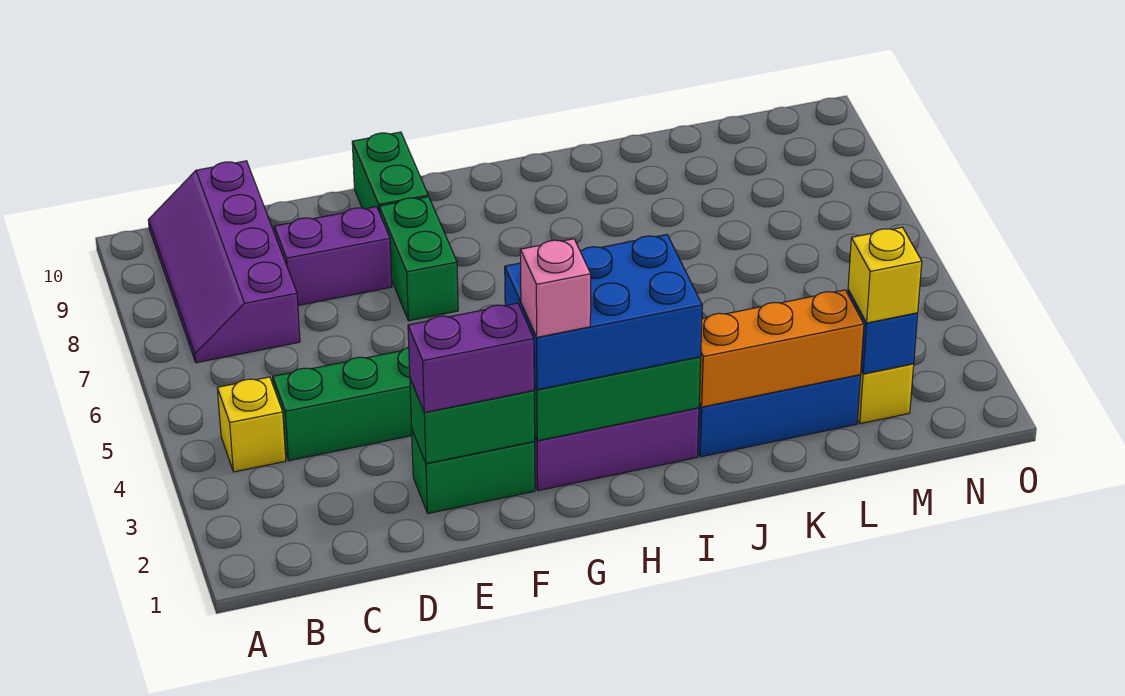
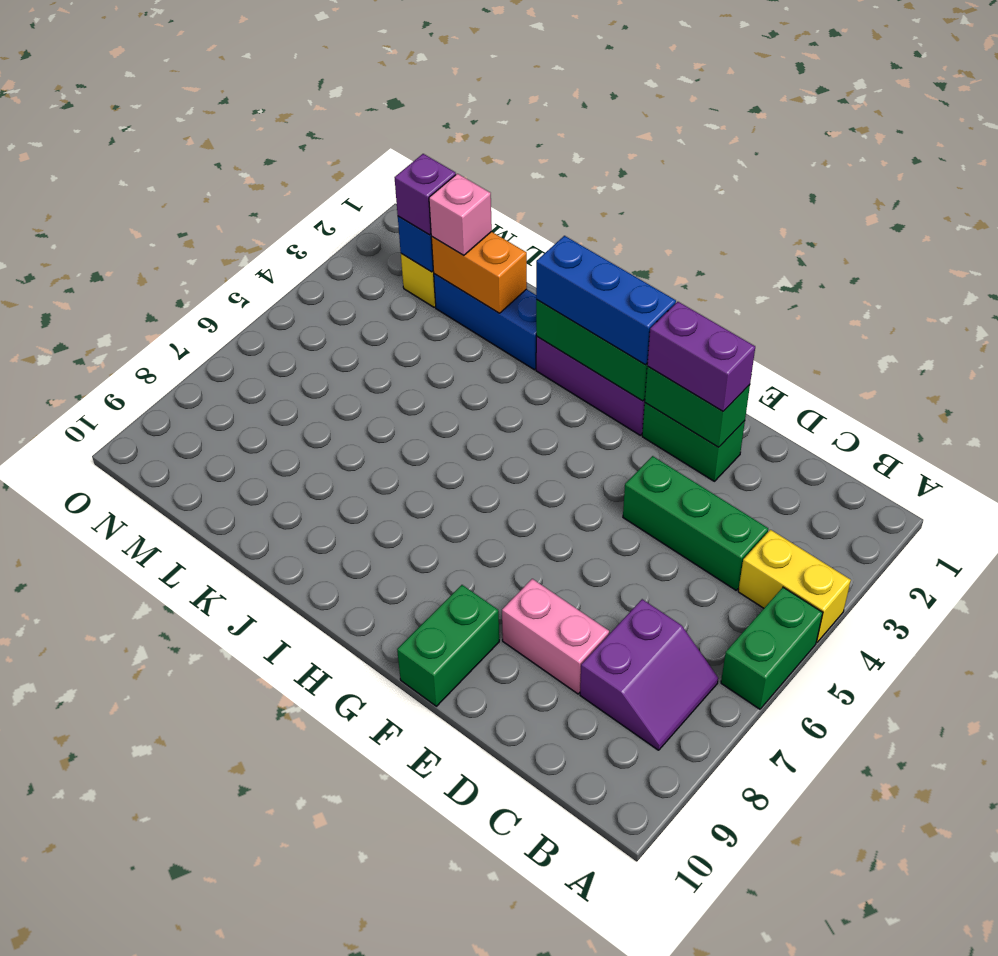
yellow 1x1 brick [217,377,286,472] -> yellow 1x2 brick [738,530,851,642]
purple 2x4 slope [148,161,300,363] -> purple 2x2 slope [580,599,718,750]
purple 1x2 brick [274,207,392,305] -> pink 1x2 brick [502,579,609,694]
green 1x2 brick [379,197,458,321] -> green 1x2 brick moved to [721,587,823,709]
blue 2x3 brick [505,235,702,390] -> blue 1x3 brick [536,236,676,365]
pink 1x1 brick [520,239,591,337] -> pink 1x1 brick moved to [429,174,492,255]
orange 1x3 brick [699,290,864,407] -> orange 1x2 brick [431,232,527,313]
yellow 1x1 brick [848,227,922,323] -> purple 1x1 brick [394,154,456,235]

